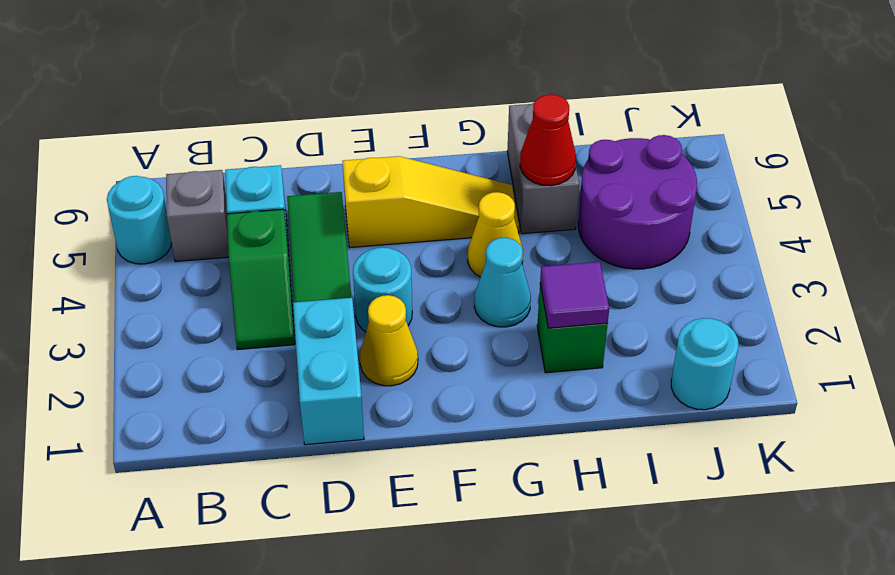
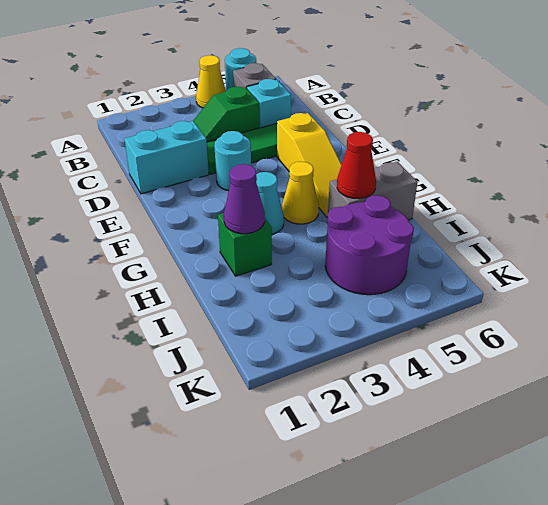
yellow 1x1 cone [360,295,418,386] -> yellow 1x1 cone moved to [196,55,226,108]
purple 1x1 tile [540,262,609,328] -> purple 1x1 cone [224,164,265,234]
cyan 1x1 round brick [671,318,739,410] -> none

